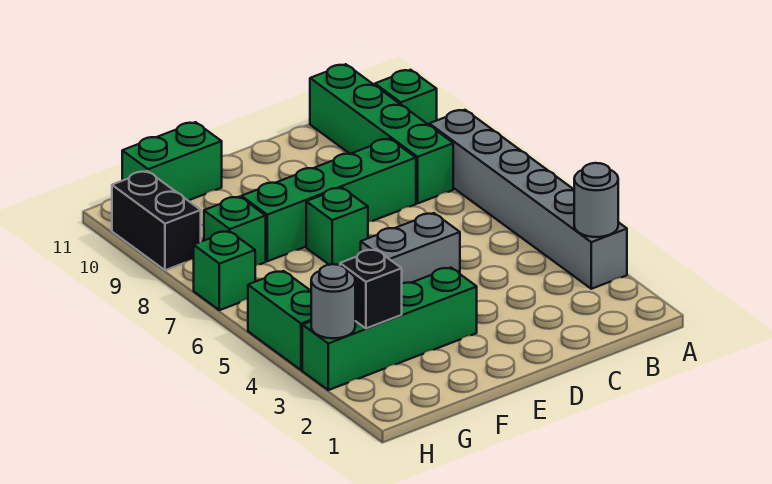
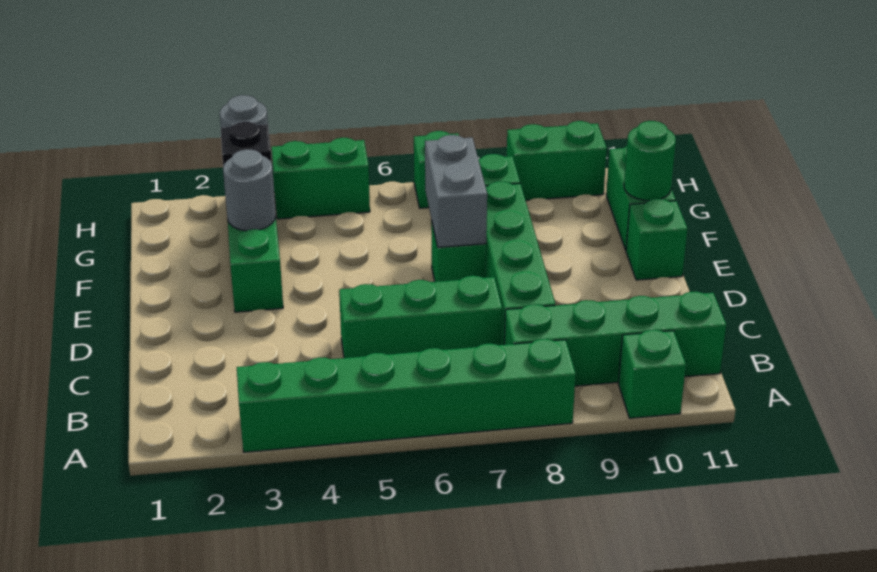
grey 1x6 brick [429,110,627,289] -> green 1x6 brick [237,339,576,452]
grey 1x1 round brick [574,163,618,237] -> grey 1x1 round brick moved to [223,149,276,231]
none -> green 1x3 brick [339,276,502,358]
grey 1x2 brick [361,213,460,283] -> grey 1x2 brick moved to [425,135,487,247]
none -> green 1x1 brick [626,199,688,280]
none -> green 1x1 round brick [624,121,676,201]
black 1x2 brick [112,171,201,270] -> green 1x2 brick [507,121,607,200]

